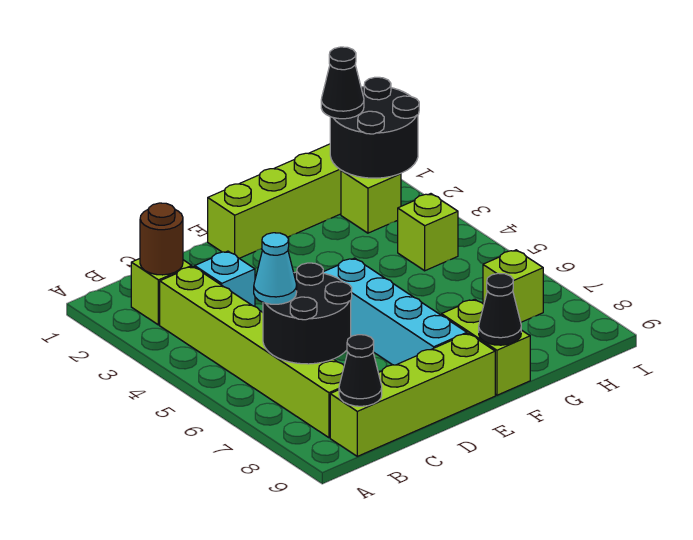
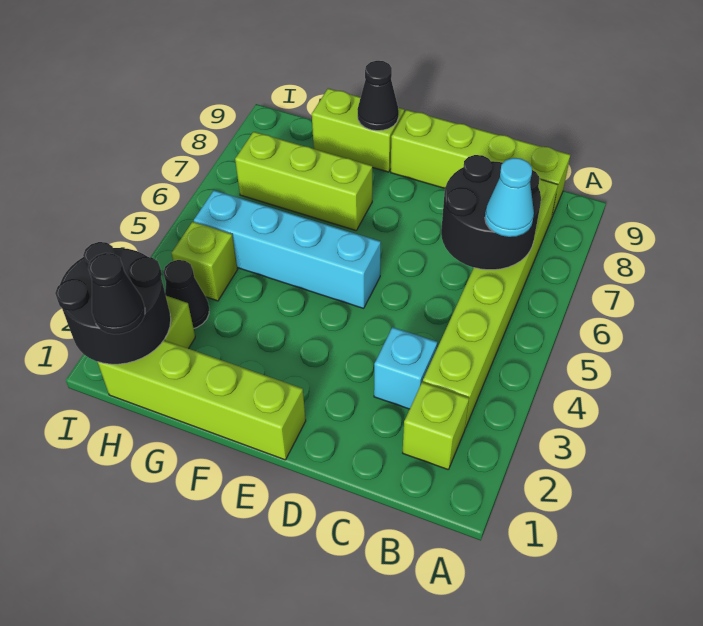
brown 1x1 round brick [140,203,183,275] -> none
black 1x1 cone [339,335,382,406] -> black 1x1 cone moved to [163,260,209,328]
cyan 1x4 brick [323,258,467,365] -> cyan 1x4 brick turned to [194,190,381,308]
lime 1x2 brick [441,299,530,395] -> lime 1x2 brick turned to [312,88,404,172]
lime 1x1 brick [483,250,543,322] -> lime 1x3 brick [235,132,372,230]

